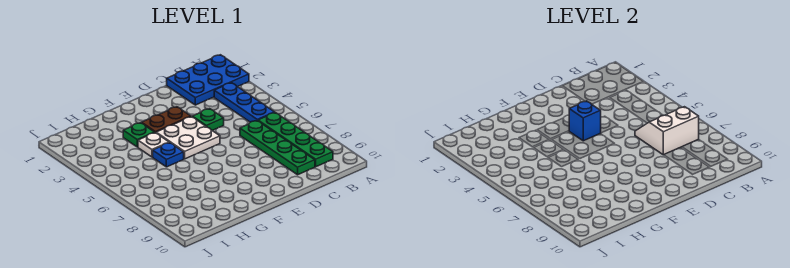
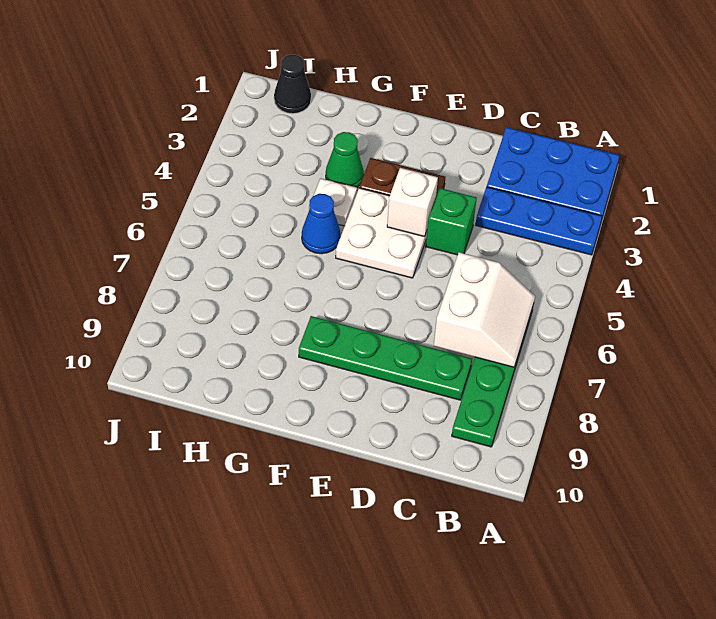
blue 1x3 plate [214,83,275,122] -> blue 1x3 plate turned to [476,187,602,255]
white 2x2 slope [635,107,699,155] -> white 2x2 slope turned to [434,252,535,367]
green 1x4 plate [240,121,315,175] -> green 1x4 plate turned to [299,316,472,400]
green 1x1 plate [192,109,224,131] -> green 1x1 brick [426,188,477,255]
blue 1x1 brick [569,101,601,141] -> white 1x1 brick [387,168,438,237]
green 1x1 plate [123,123,155,147] -> green 1x1 cone [326,132,364,188]
blue 1x1 plate [153,142,184,167] -> blue 1x1 cone [302,194,340,254]
none -> black 1x1 cone [274,55,311,114]

